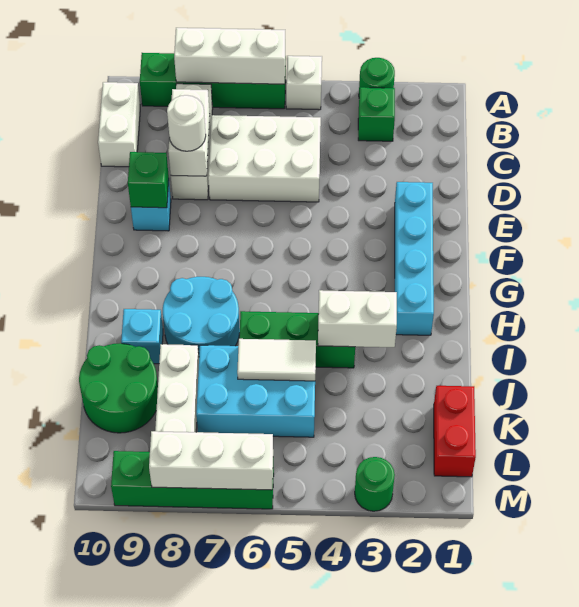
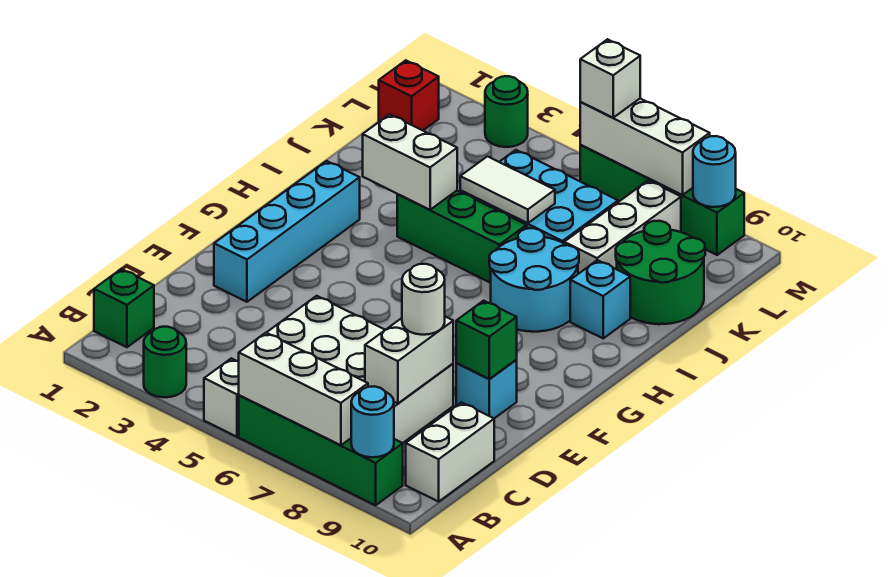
none -> cyan 1x1 round brick [351,386,394,457]
green 1x1 brick [358,87,395,141] -> green 1x1 brick moved to [94,269,154,347]
red 1x2 brick [434,386,476,477] -> red 1x1 brick [379,60,439,130]
none -> white 1x1 brick [580,39,640,118]
none -> cyan 1x1 round brick [693,136,736,207]

